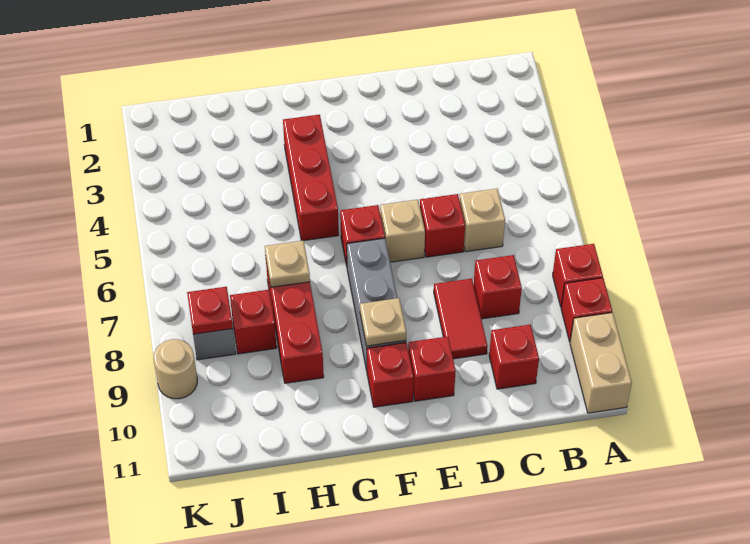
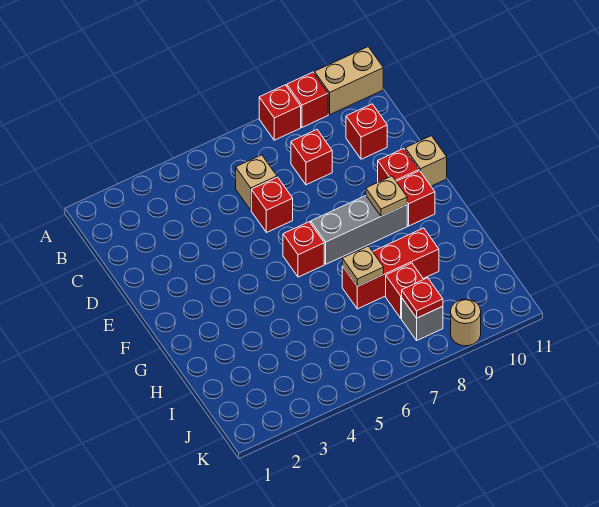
red 1x2 tile [434,279,488,359] -> none
tan 1x1 brick [380,200,425,262] -> tan 1x1 brick moved to [405,136,447,186]
red 1x3 brick [283,115,339,241] -> none

